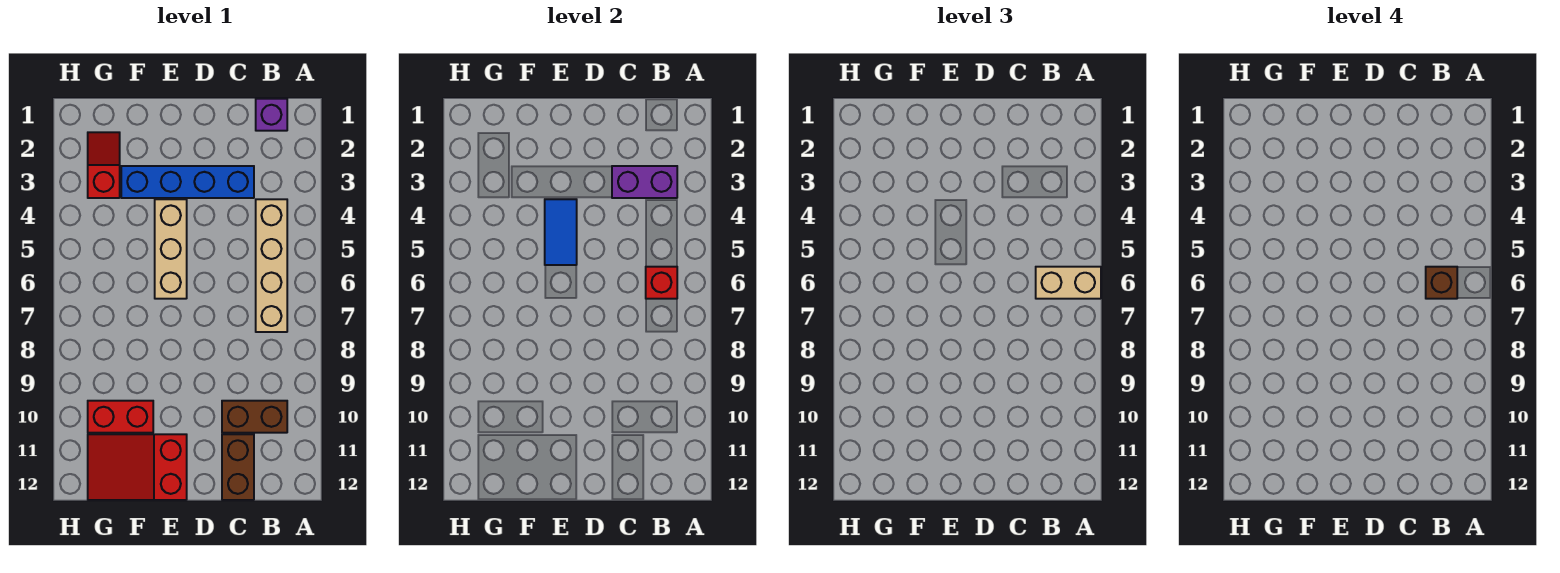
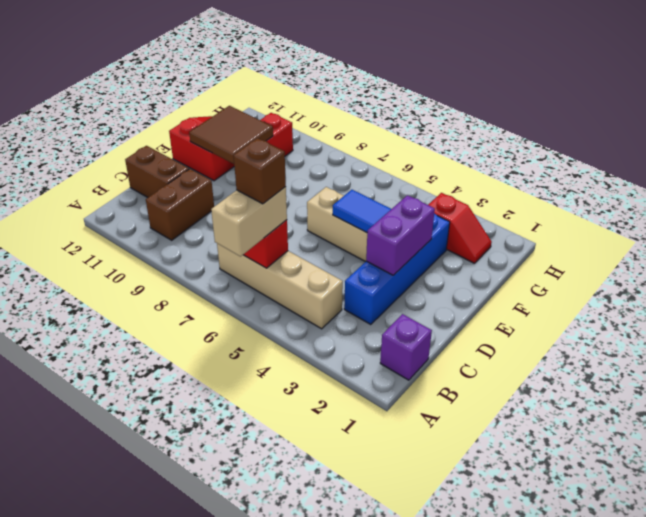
purple 1x2 brick [612,166,677,198] -> purple 1x2 brick moved to [366,195,435,275]
none -> brown 2x2 tile [189,106,273,164]

